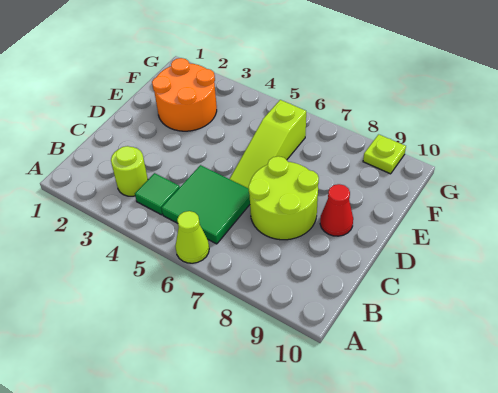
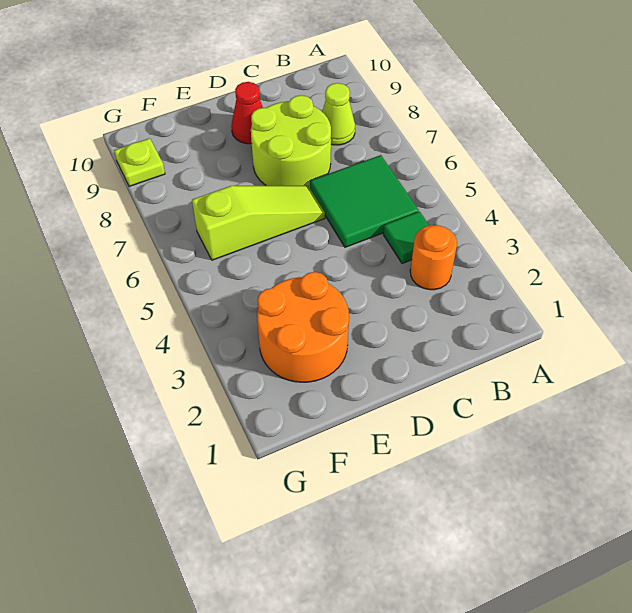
lime 1x1 cone [175,211,209,263] -> lime 1x1 cone moved to [322,83,355,145]
lime 1x1 round brick [111,146,148,196] -> orange 1x1 round brick [410,225,457,290]

